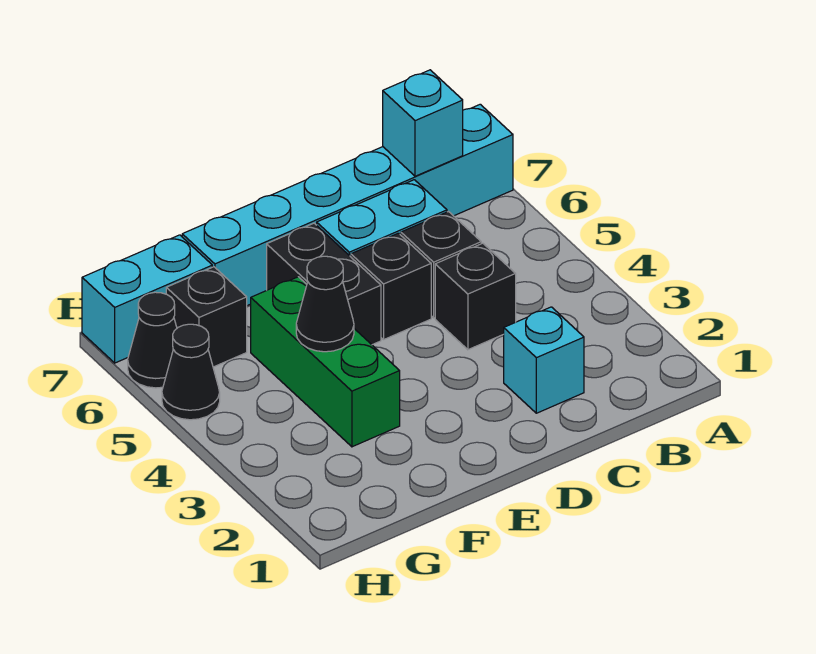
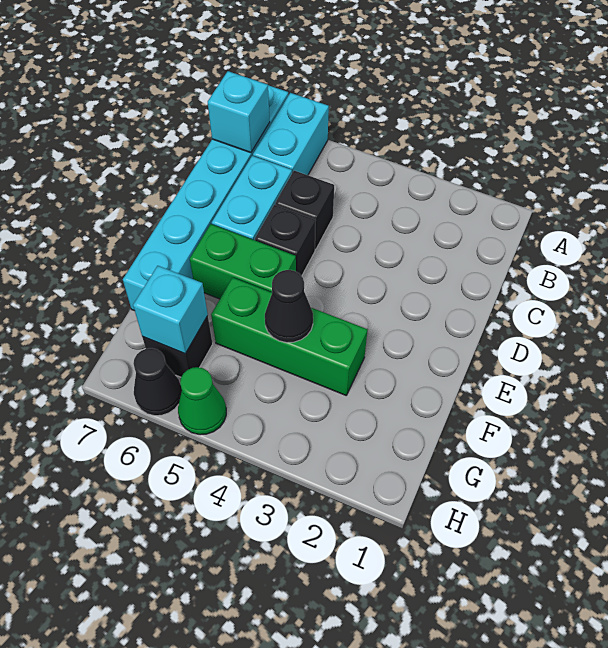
cyan 1x1 brick [504,307,584,413] -> cyan 1x1 brick moved to [133,266,208,354]
black 1x1 brick [435,243,516,350] -> none
black 1x2 brick [267,223,381,345] -> green 1x2 brick [190,224,296,299]
cyan 1x2 brick [82,235,212,363] -> cyan 1x2 brick moved to [253,93,329,175]
black 1x1 cone [162,324,220,420] -> green 1x1 cone [178,367,226,435]

